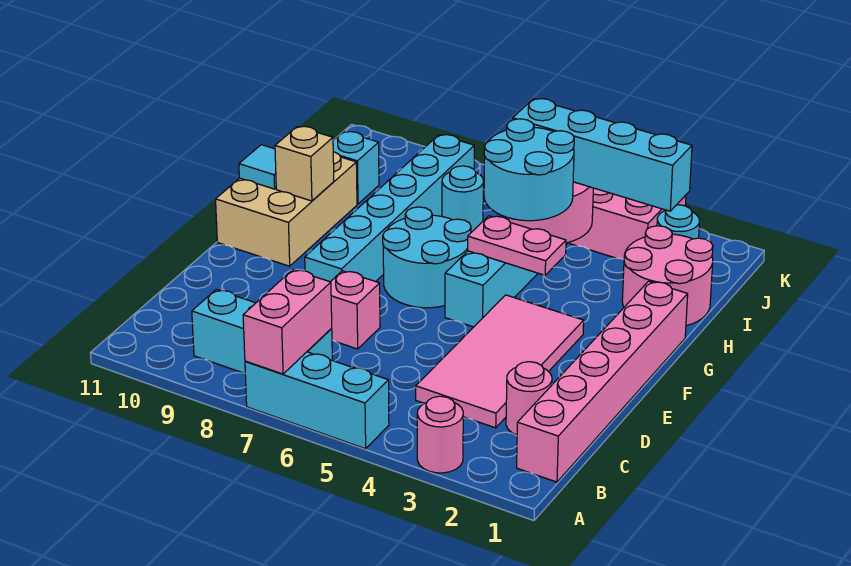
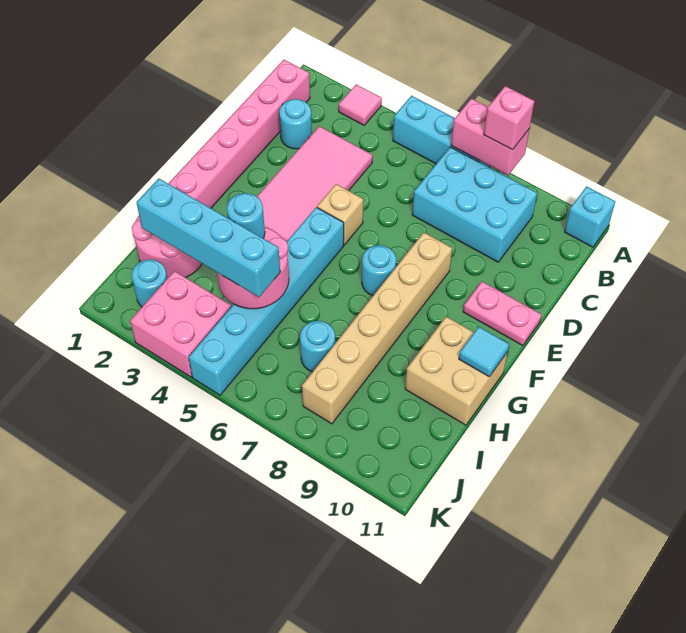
pink 1x1 round brick [417,396,463,473] -> pink 1x1 tile [339,84,382,125]
pink 1x2 brick [243,270,332,374] -> pink 1x2 brick turned to [451,98,529,175]
cyan 1x3 brick [192,290,332,373] -> cyan 2x3 brick [412,147,537,262]
pink 1x1 round brick [506,362,552,435] -> cyan 1x1 round brick [279,99,312,149]
pink 1x1 brick [331,271,380,349] -> pink 1x1 brick moved to [484,86,534,150]
cyan 1x6 brick [305,135,474,282] -> tan 1x6 brick [302,232,452,424]
cyan 2x2 round brick [383,207,471,308] -> cyan 1x1 round brick [362,245,396,295]
tan 2x3 brick [216,148,357,266] -> tan 2x2 brick [405,317,508,425]
pink 1x2 plate [468,216,566,275] -> pink 1x2 plate moved to [463,281,542,346]
cyan 2x2 round brick [484,119,574,221] -> cyan 1x1 round brick [227,193,265,238]
tan 1x1 brick [275,126,334,201] -> tan 1x1 brick moved to [317,184,363,245]
cyan 1x1 brick [333,132,379,204] -> cyan 1x1 brick moved to [565,186,615,247]

